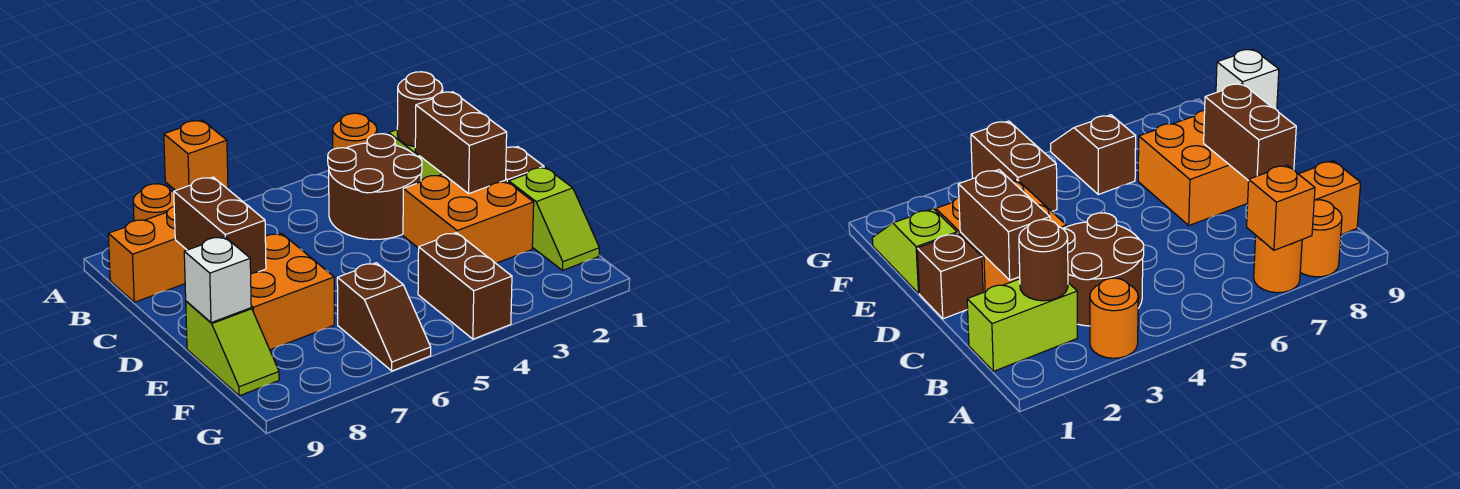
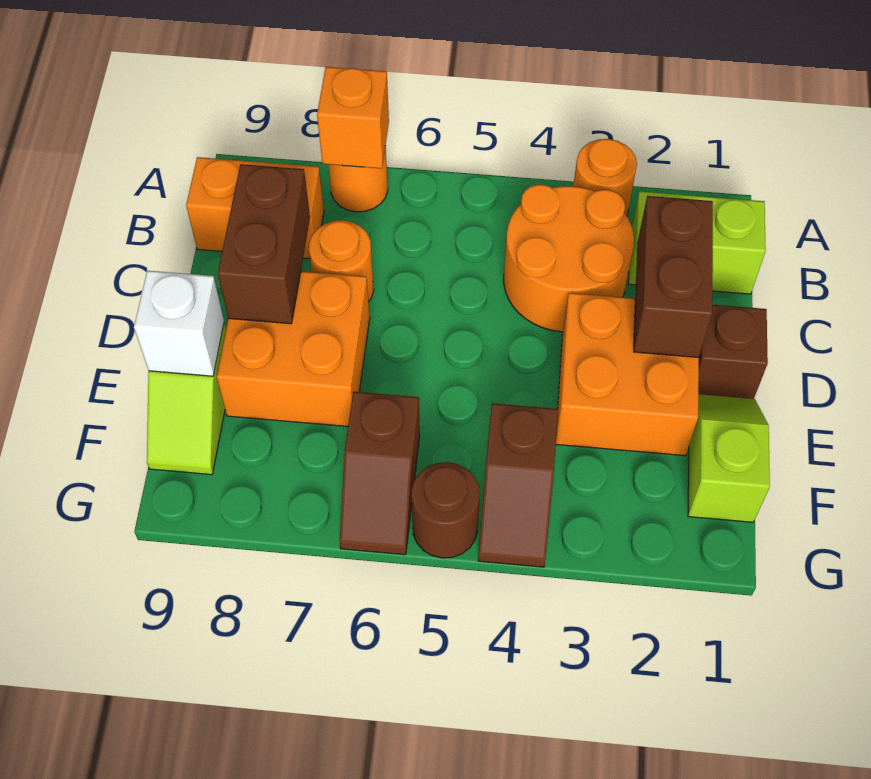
orange 1x1 round brick [133,184,174,221] -> orange 1x1 round brick moved to [309,220,374,302]
brown 1x1 round brick [397,72,443,147] -> brown 1x1 round brick moved to [411,462,480,558]
brown 2x2 round brick [328,134,422,240] -> orange 2x2 round brick [504,185,634,332]
lime 1x2 slope [509,167,599,270] -> lime 1x2 slope turned to [688,394,770,522]
brown 1x2 brick [418,233,512,339] -> brown 1x2 slope [478,403,558,567]

